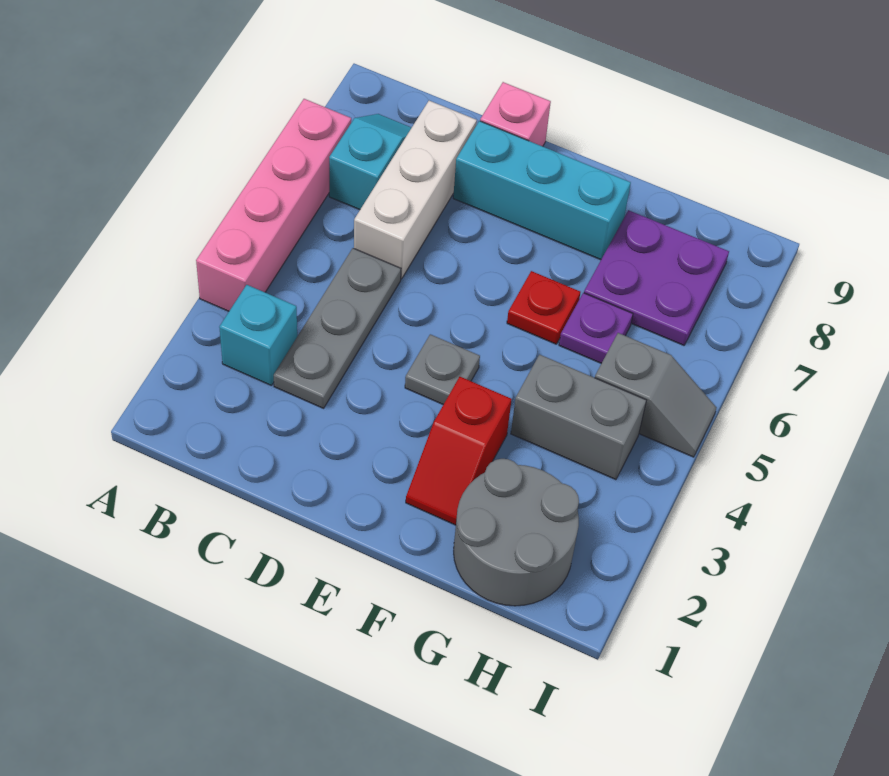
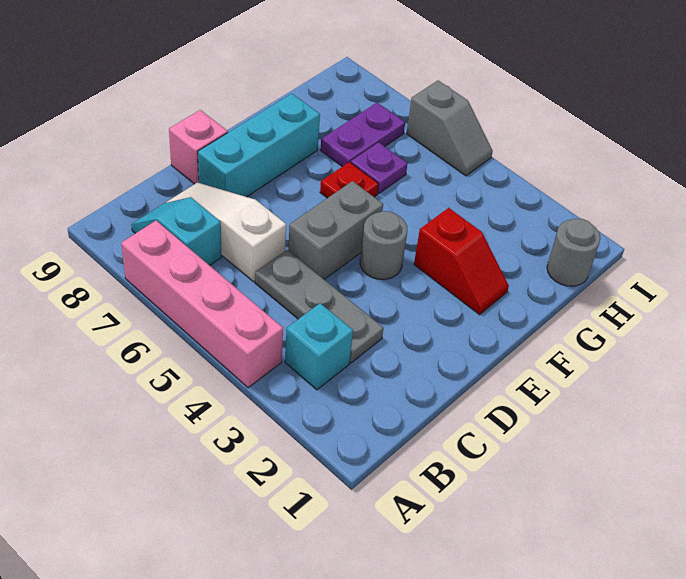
white 1x3 brick [354,101,477,279] -> white 1x3 slope [166,182,286,282]
grey 1x1 plate [405,334,480,405] -> grey 1x1 round brick [360,211,407,280]
grey 2x2 round brick [454,459,579,606] -> grey 1x1 round brick [547,219,601,286]
grey 1x2 brick [511,355,646,480] -> grey 1x2 brick moved to [288,181,383,279]
purple 2x2 plate [584,210,729,345] -> purple 1x2 plate [321,103,405,167]
grey 1x2 slope [595,333,717,457] -> grey 1x2 slope turned to [407,80,493,176]

